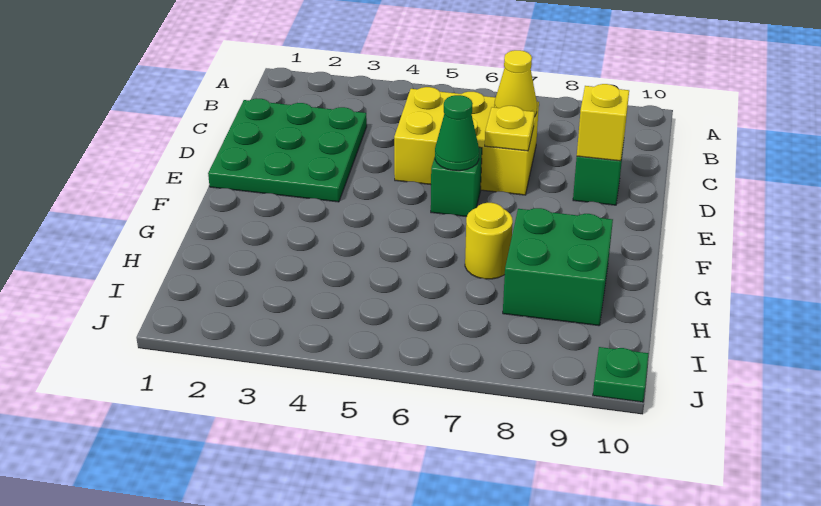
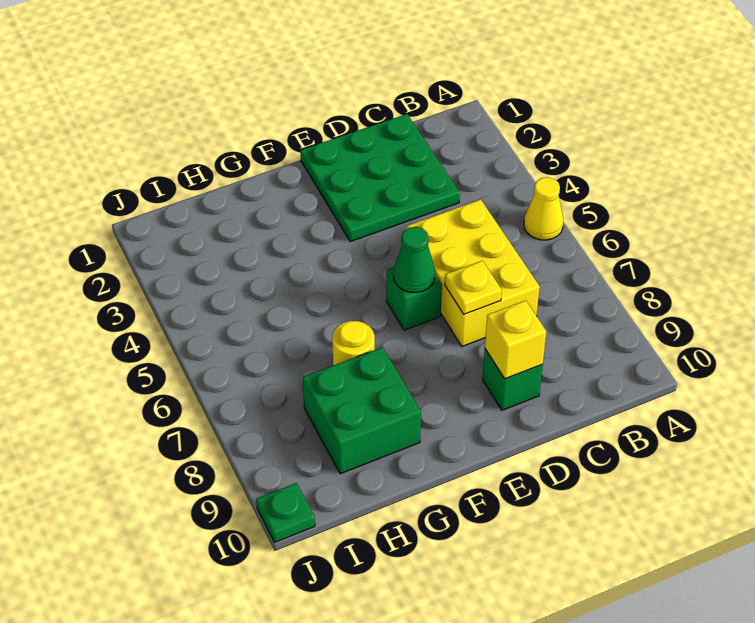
yellow 1x1 cone [494,50,537,117] -> yellow 1x1 cone moved to [524,177,563,240]

